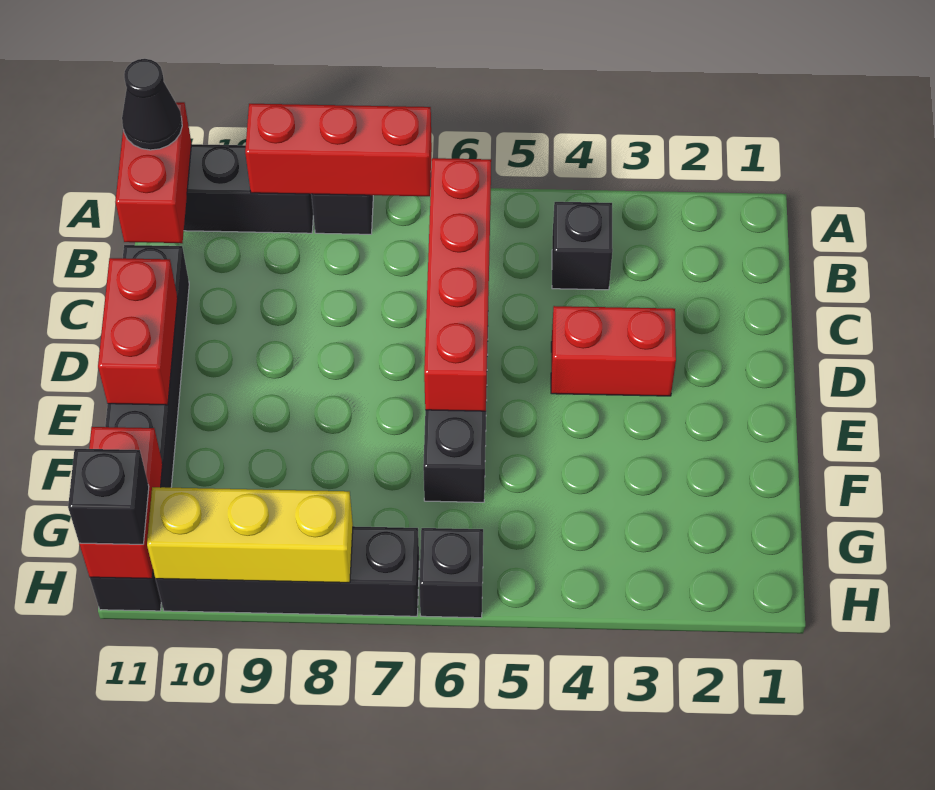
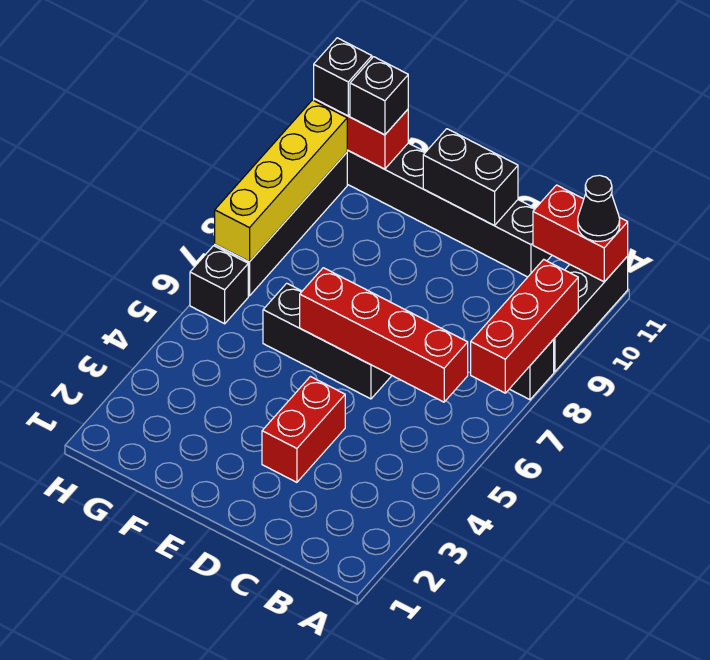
black 1x1 brick [552,202,613,290] -> black 1x1 brick moved to [350,57,408,135]
red 1x2 brick [98,258,178,405] -> black 1x2 brick [423,129,518,225]
yellow 1x3 brick [147,487,353,583] -> yellow 1x4 brick [215,100,347,262]

